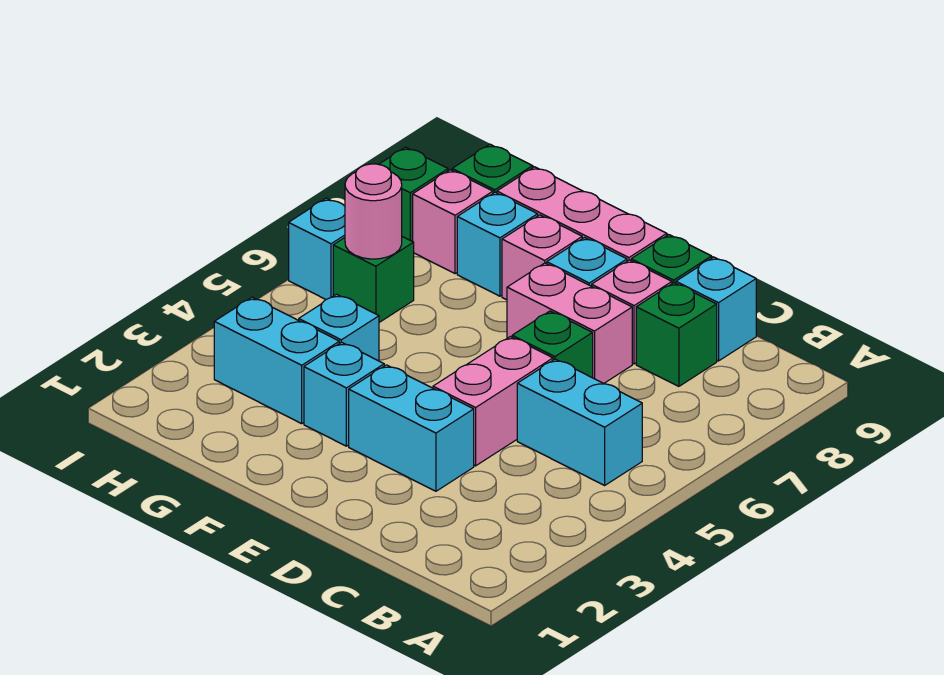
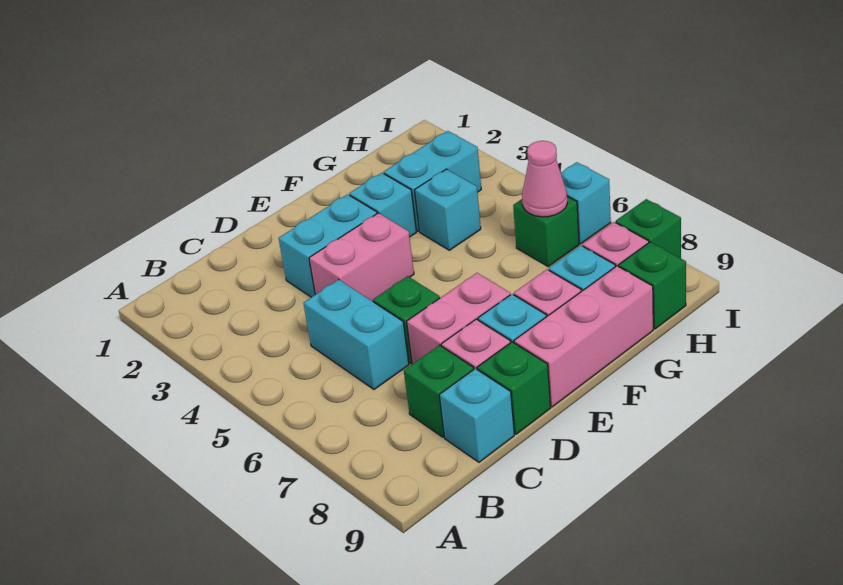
cyan 1x2 brick [517,359,642,485] -> cyan 1x2 brick turned to [303,279,409,389]
pink 1x2 brick [433,337,553,466] -> pink 1x2 brick turned to [309,213,414,301]
pink 1x1 round brick [345,164,402,259] -> pink 1x1 cone [522,141,567,217]

